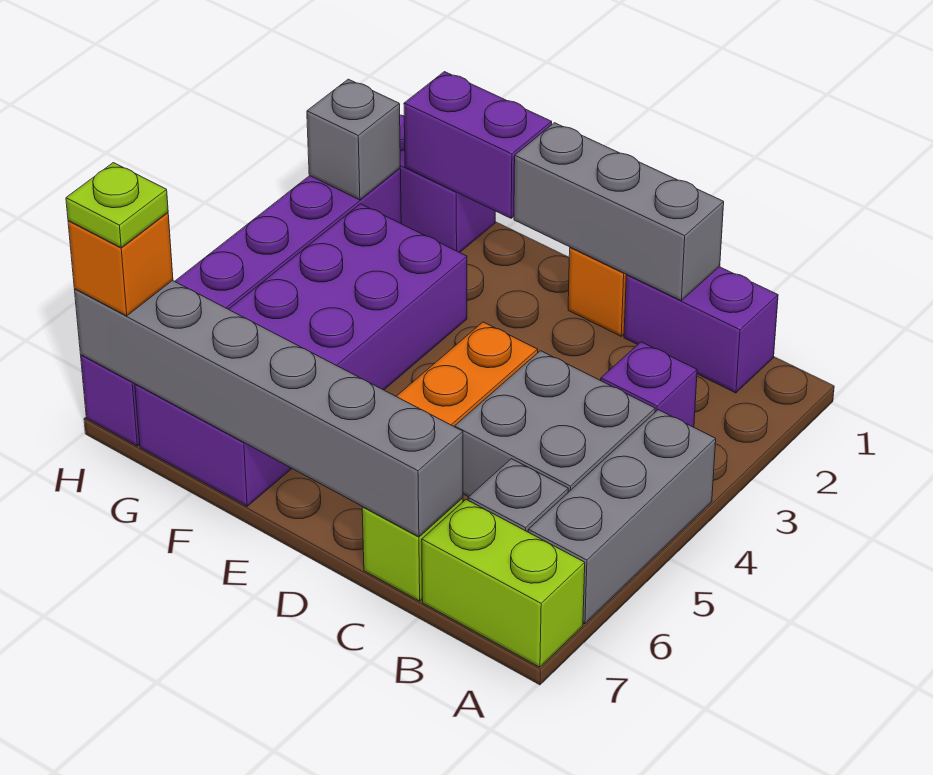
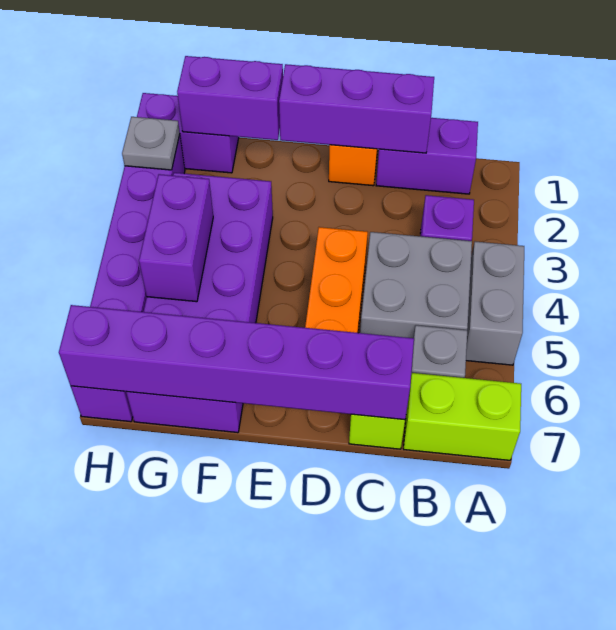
grey 1x3 brick [528,410,716,624] -> grey 1x2 brick [466,241,524,365]
grey 1x3 brick [514,123,724,300] -> purple 1x3 brick [279,64,434,153]
grey 1x6 brick [74,280,463,537] -> purple 1x6 brick [59,305,414,420]
none -> purple 1x2 brick [139,174,213,302]
grey 1x1 brick [307,79,400,200] -> grey 1x1 plate [122,117,180,170]
orange 1x1 brick [68,212,173,316] -> none
lime 1x1 plate [66,163,168,247] -> none

